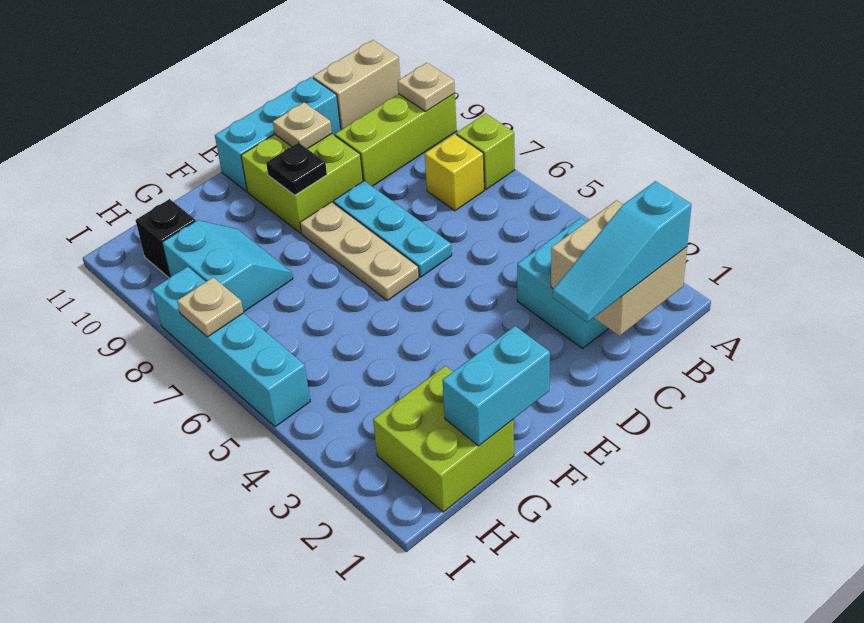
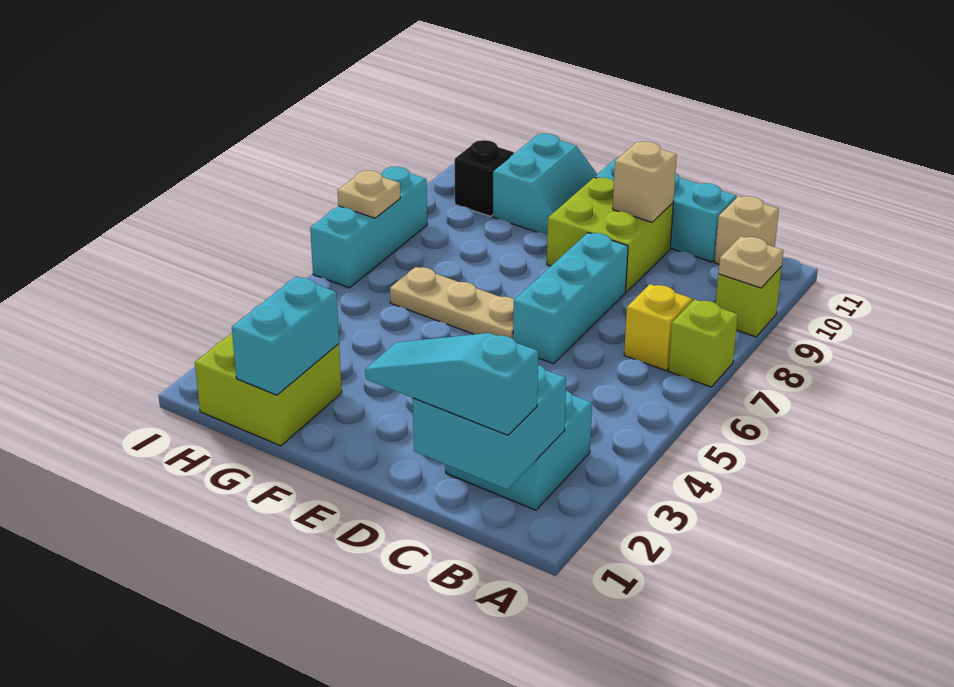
lime 1x3 brick [335,93,457,186] -> lime 1x1 brick [716,267,782,337]
tan 1x2 brick [313,40,400,130] -> tan 1x1 brick [714,196,779,264]
tan 2x2 brick [551,200,687,336] -> cyan 2x2 brick [413,365,566,489]
cyan 1x3 plate [333,181,452,277] -> cyan 1x3 brick [513,233,628,364]
tan 1x1 plate [273,102,332,149] -> tan 1x1 brick [613,142,677,222]
tan 1x3 plate [300,202,419,300] -> tan 1x3 plate turned to [390,267,514,339]
black 1x1 plate [266,143,327,195] -> none
cyan 1x2 brick [442,326,550,446] -> cyan 1x2 brick turned to [232,277,339,395]
cyan 2x2 slope [162,220,293,312] -> cyan 2x2 slope moved to [493,134,597,234]
cyan 1x4 brick [152,267,310,427] -> cyan 1x3 brick [310,167,427,288]

